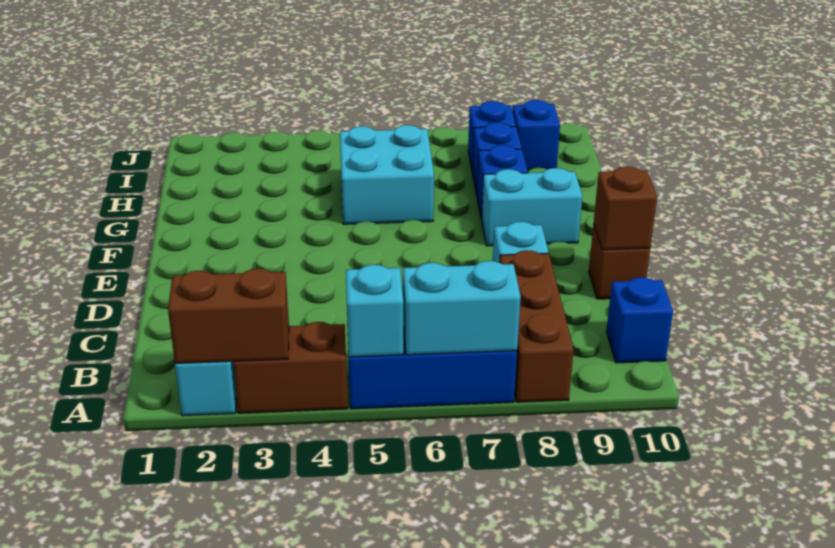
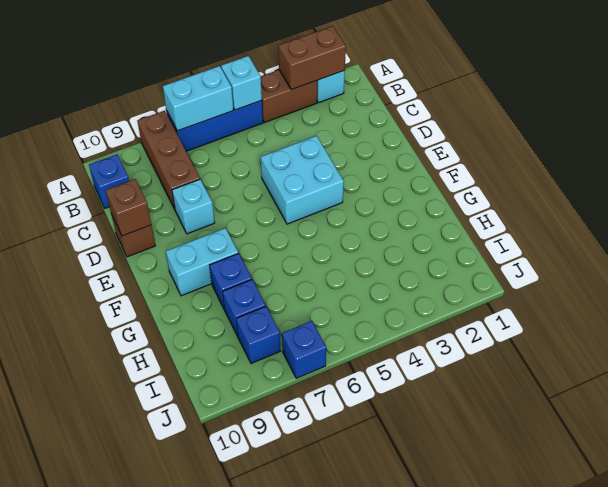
cyan 2x2 brick [340,125,434,224] -> cyan 2x2 brick moved to [261,136,344,224]
blue 1x1 brick [512,100,560,170] -> blue 1x1 brick moved to [282,321,326,378]

